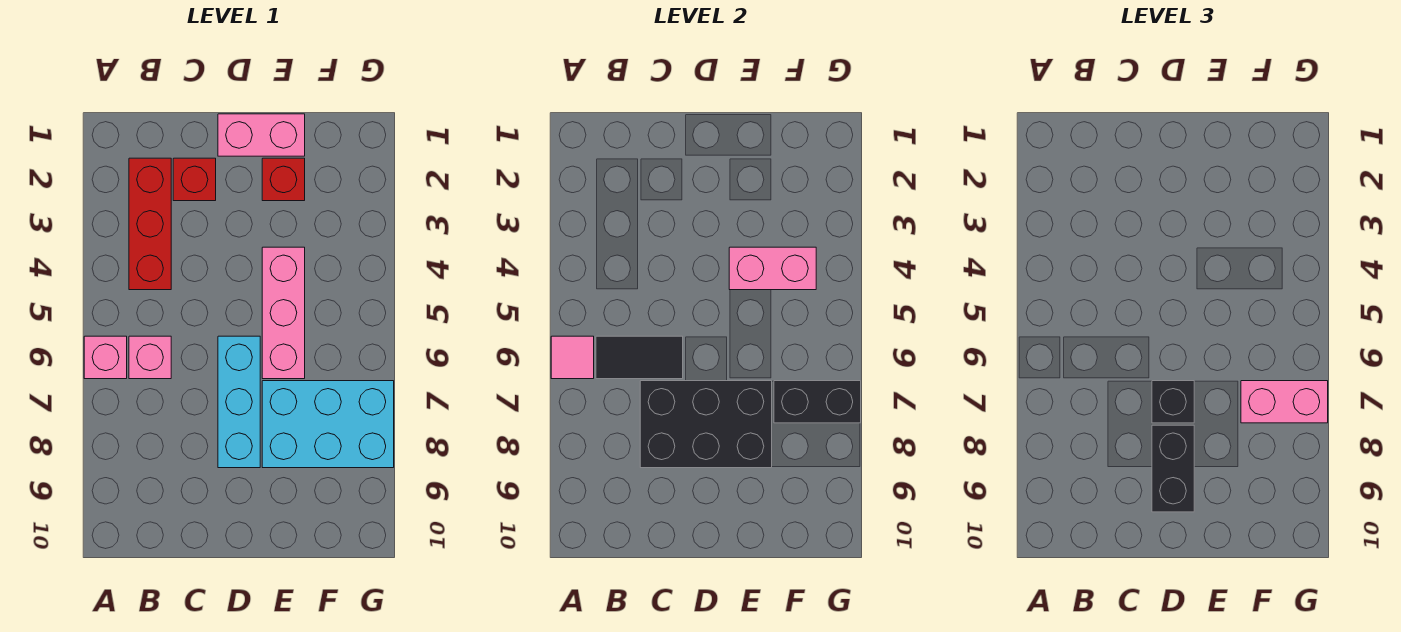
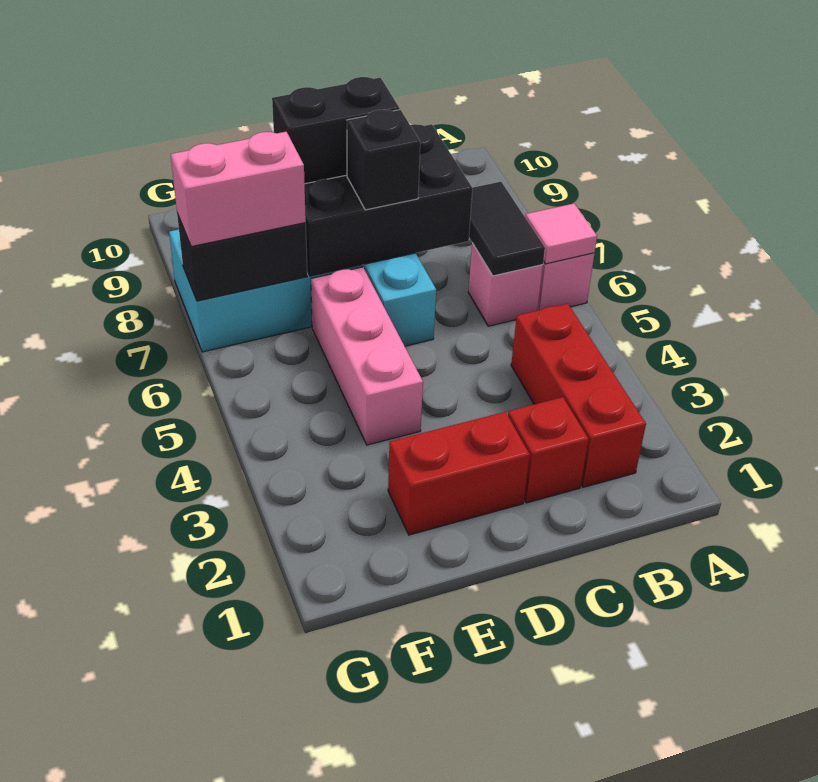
black 1x2 tile [596,336,683,379] -> black 1x2 tile turned to [469,182,545,276]
pink 1x2 brick [218,114,305,156] -> none
black 1x2 brick [1152,425,1194,512] -> black 1x2 brick turned to [272,77,400,184]
red 1x1 brick [262,158,305,201] -> red 1x2 brick [388,412,530,535]
pink 1x2 brick [729,247,816,290] -> none

